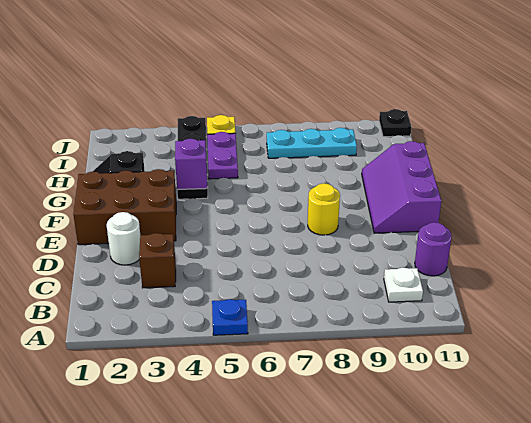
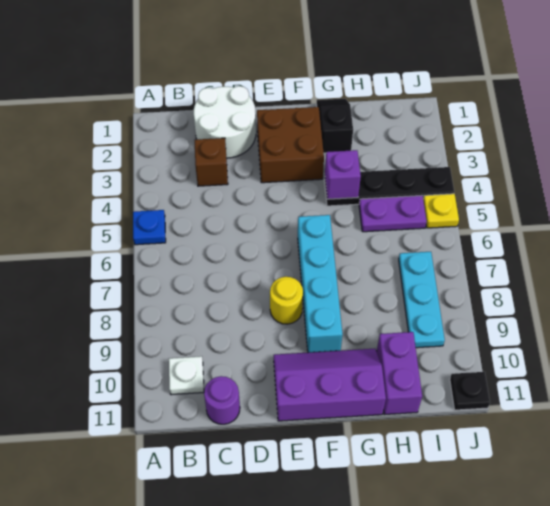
white 1x1 round brick [107,212,140,265] -> white 2x2 round brick [193,86,256,158]
brown 2x3 brick [73,169,176,245] -> brown 2x2 brick [257,107,324,183]
none -> cyan 1x4 brick [298,215,343,352]
none -> purple 1x2 brick [377,332,422,415]

